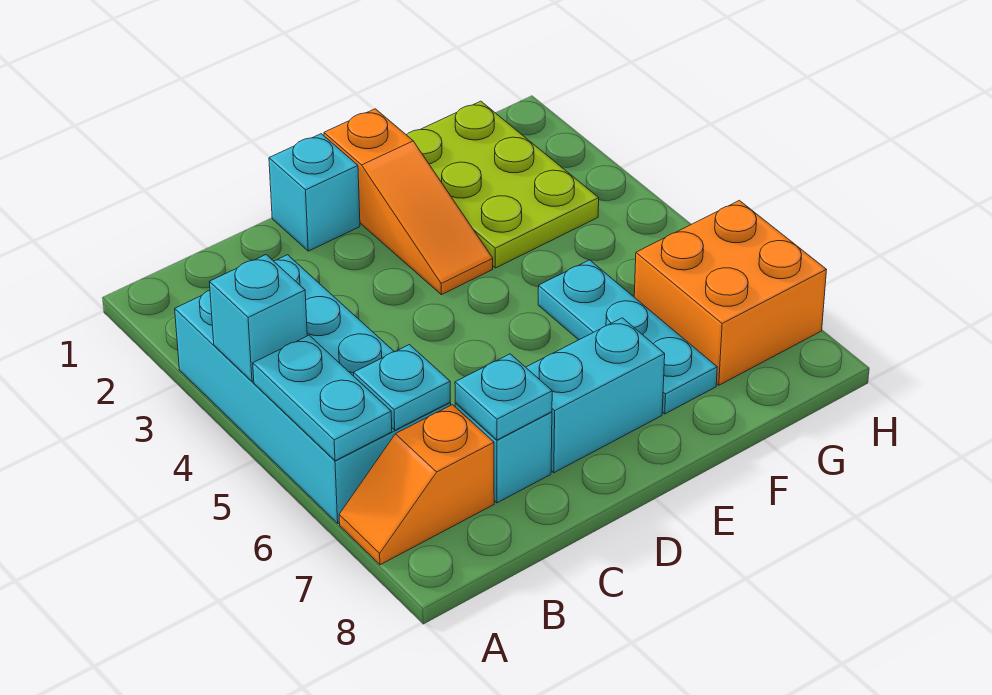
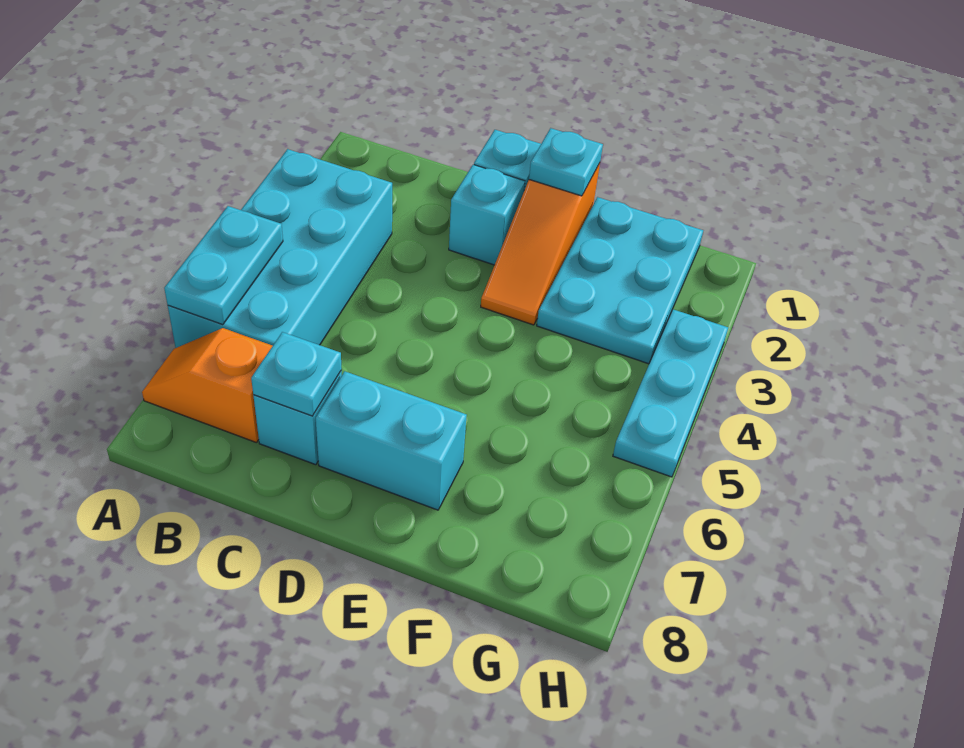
cyan 1x1 brick [209,255,307,381] -> cyan 1x1 brick moved to [449,165,525,265]
cyan 1x1 plate [354,345,450,430] -> cyan 1x1 plate moved to [529,128,603,196]
lime 2x3 plate [407,101,599,268] -> cyan 2x3 plate [537,197,703,364]
cyan 1x3 plate [538,260,717,414] -> cyan 1x3 plate moved to [613,309,728,477]
orange 2x2 brick [634,200,826,385] -> none

